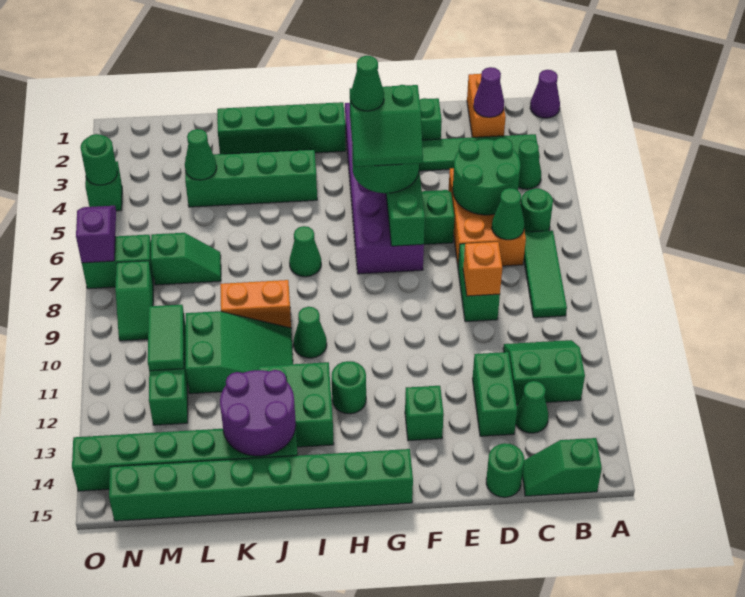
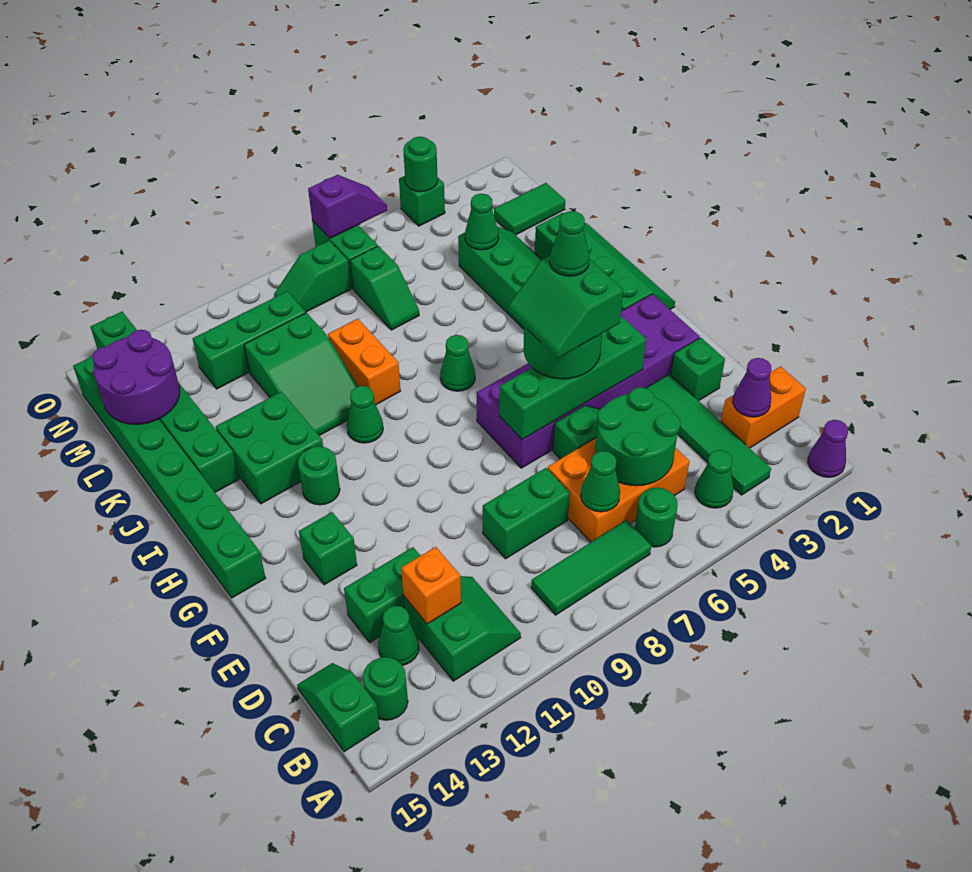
orange 1x1 brick [463,242,502,296] -> orange 1x1 brick moved to [401,547,461,624]
green 1x1 round brick [486,443,524,497] -> green 1x1 round brick moved to [363,657,408,720]
purple 2x2 round brick [220,370,296,456] -> purple 2x2 round brick moved to [92,330,180,424]
green 1x2 tile [148,305,184,371] -> green 1x2 tile moved to [494,183,565,235]

